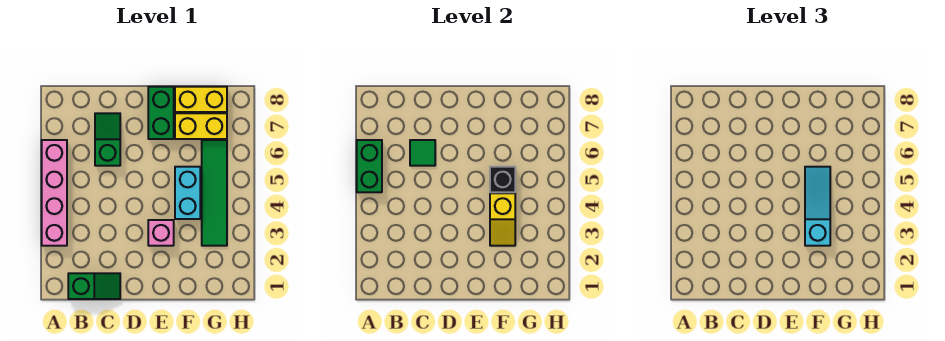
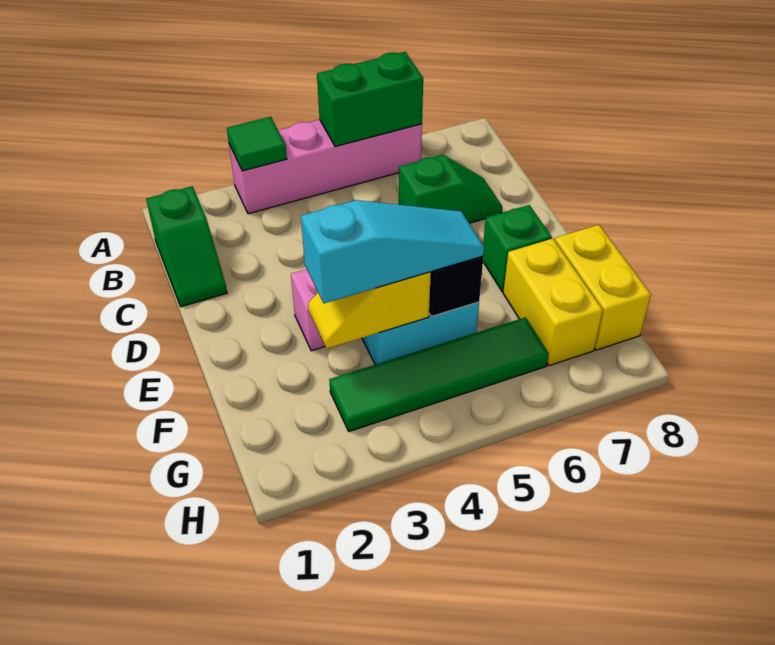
green 1x1 tile [410,140,435,166] -> green 1x1 tile moved to [227,117,287,171]
green 1x2 brick [148,87,174,139] -> green 1x1 brick [483,205,552,292]

